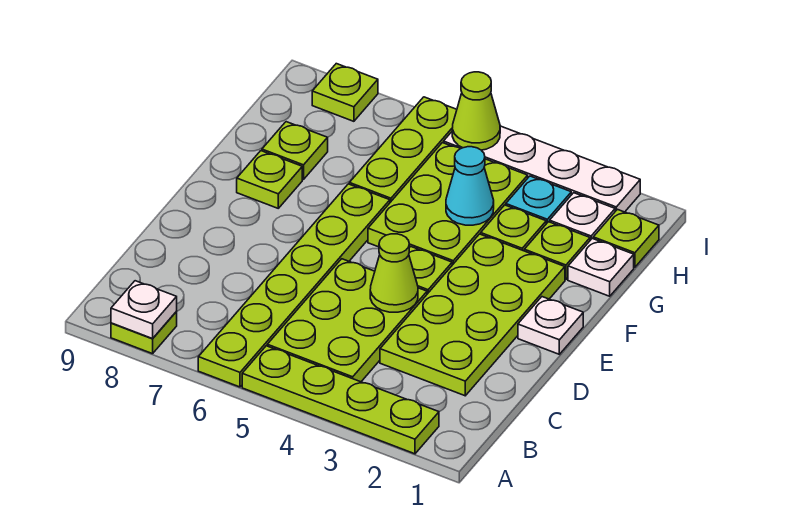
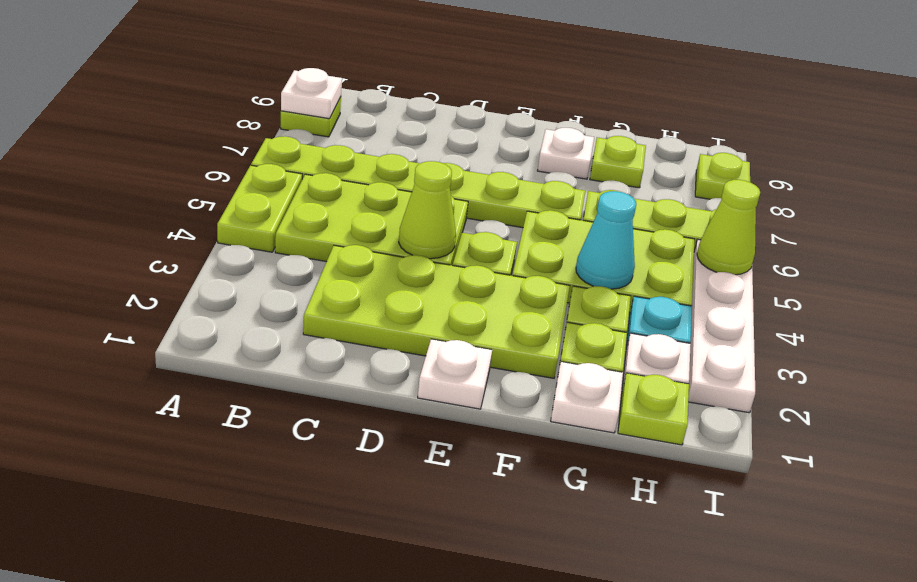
lime 1x4 plate [242,346,439,454] -> lime 1x2 plate [217,164,302,252]
lime 1x1 plate [237,151,302,208] -> white 1x1 plate [538,128,594,179]

